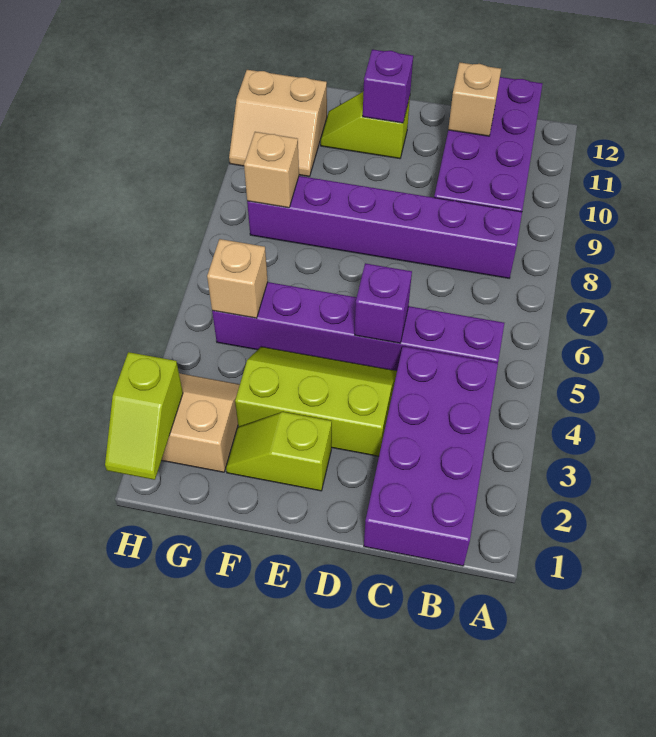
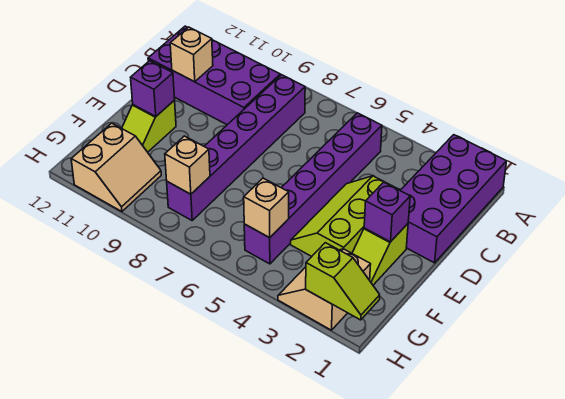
purple 2x4 brick [364,346,498,566] -> purple 2x4 brick turned to [400,135,507,263]
purple 1x1 brick [355,263,412,343] -> purple 1x1 brick moved to [364,182,410,242]

